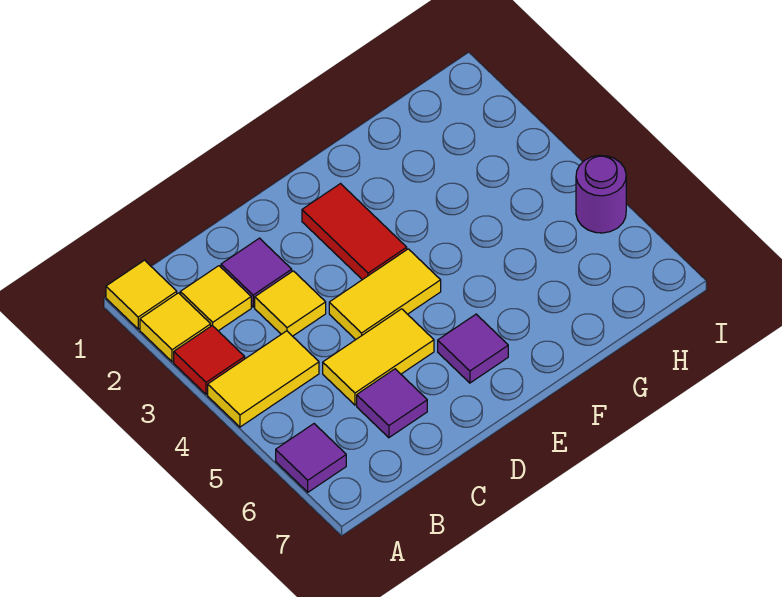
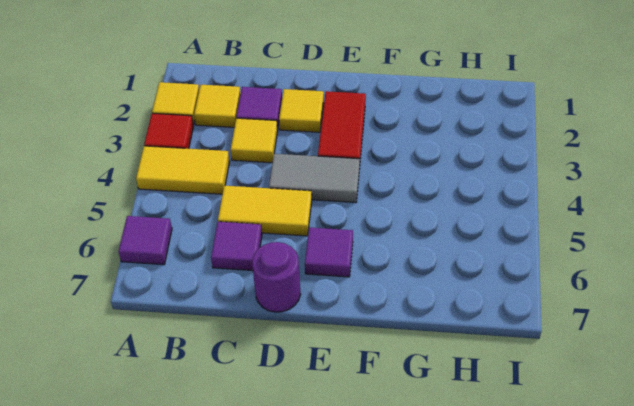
yellow 1x1 tile [106,260,177,329] -> yellow 1x1 tile moved to [279,89,324,132]
yellow 1x2 tile [329,249,441,340] -> grey 1x2 tile [269,154,360,202]
purple 1x1 round brick [576,155,626,233] -> purple 1x1 round brick moved to [252,242,301,312]

